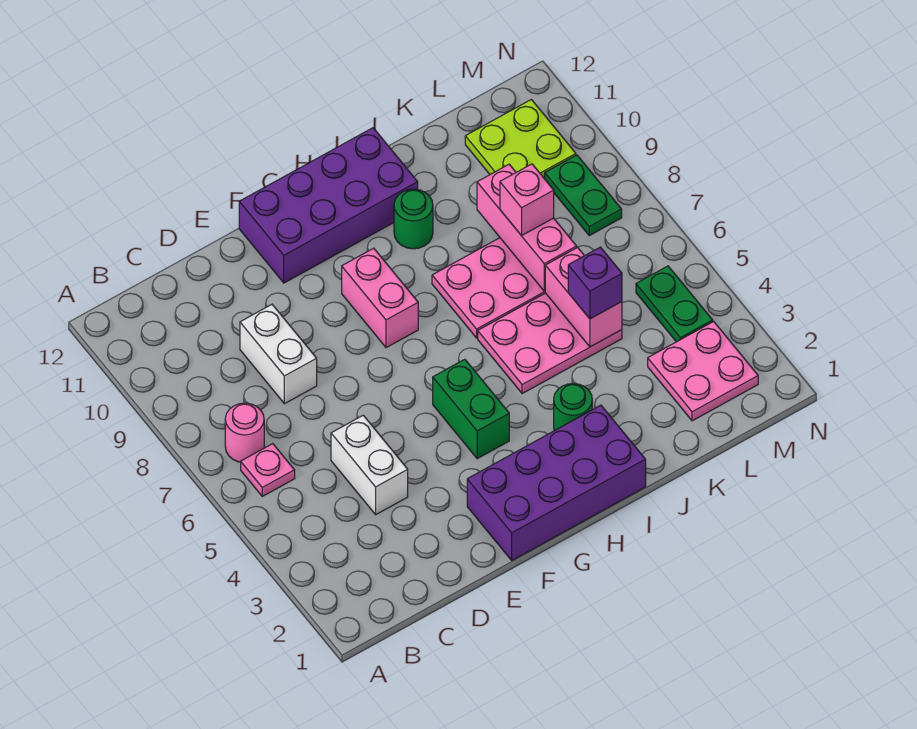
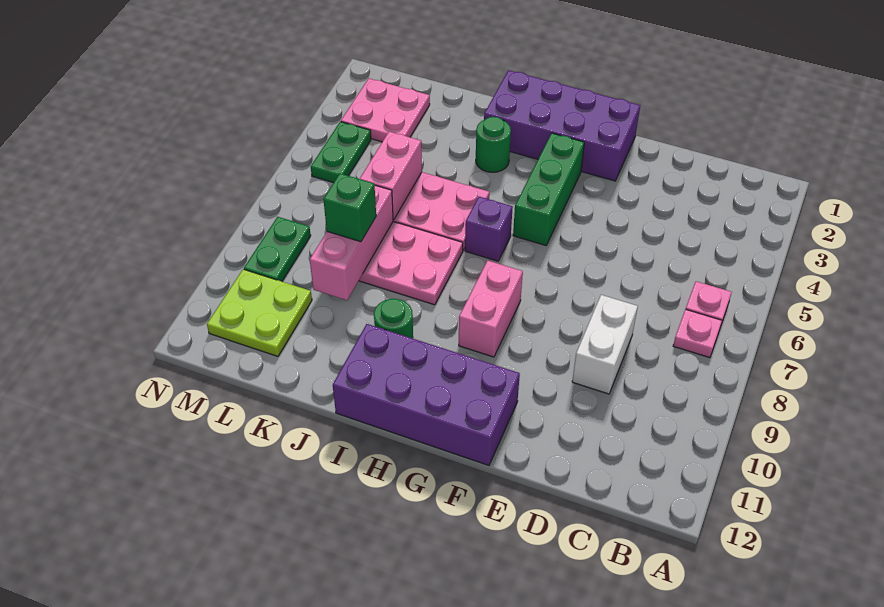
pink 1x1 round brick [225,403,264,462] -> pink 1x1 plate [673,309,722,358]
white 1x2 brick [331,415,408,514] -> none
green 1x2 brick [433,359,509,459] -> green 1x3 brick [513,133,584,245]
purple 1x1 brick [568,247,622,319] -> purple 1x1 brick moved to [465,197,513,261]
pink 1x1 brick [500,164,554,236] -> green 1x1 brick [323,174,376,242]

